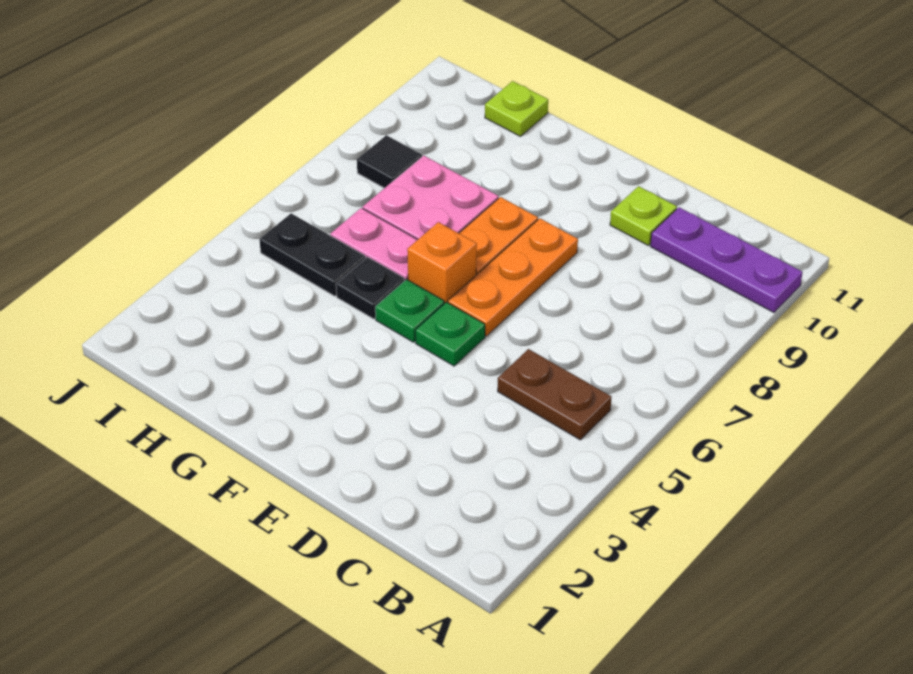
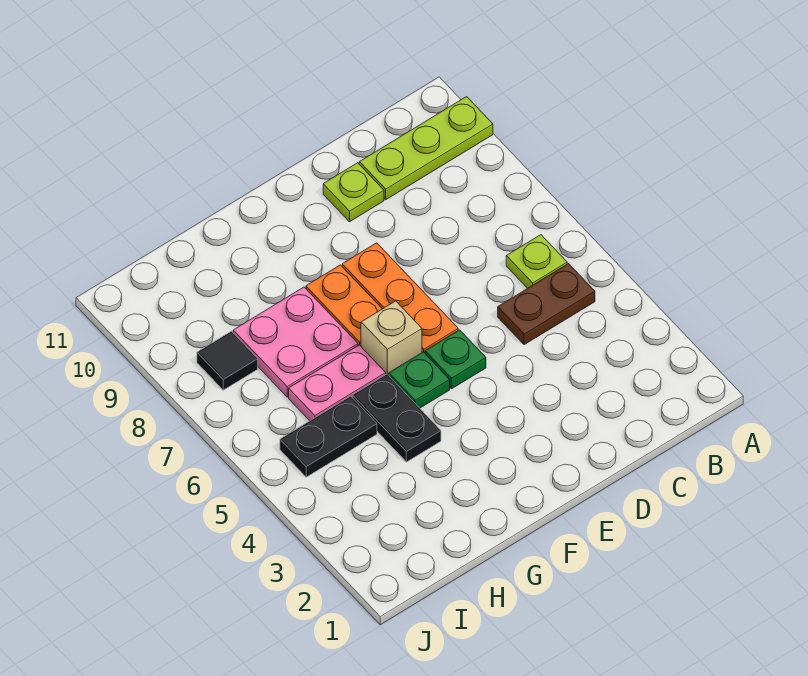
purple 1x3 plate [650,207,802,313] -> lime 1x3 plate [359,97,493,200]
orange 1x1 brick [407,222,477,304] -> tan 1x1 brick [361,301,422,375]
black 1x1 plate [336,257,405,319] -> black 1x2 plate [352,374,441,462]
lime 1x1 plate [485,81,548,136] -> lime 1x1 plate moved to [506,235,567,288]

